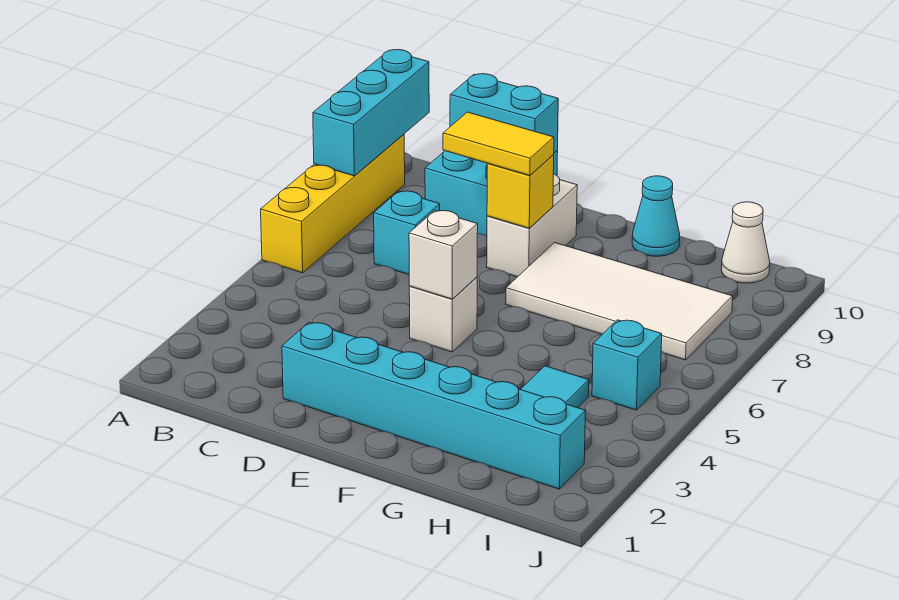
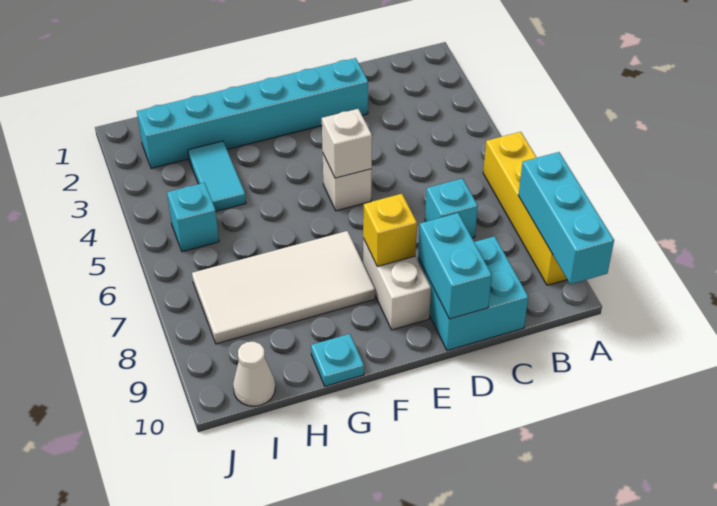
cyan 1x2 brick [450,74,558,152] -> cyan 1x2 brick turned to [418,213,492,319]
yellow 1x2 tile [443,112,554,175] -> none
cyan 1x1 cone [632,176,680,256] -> cyan 1x1 plate [311,334,364,386]

